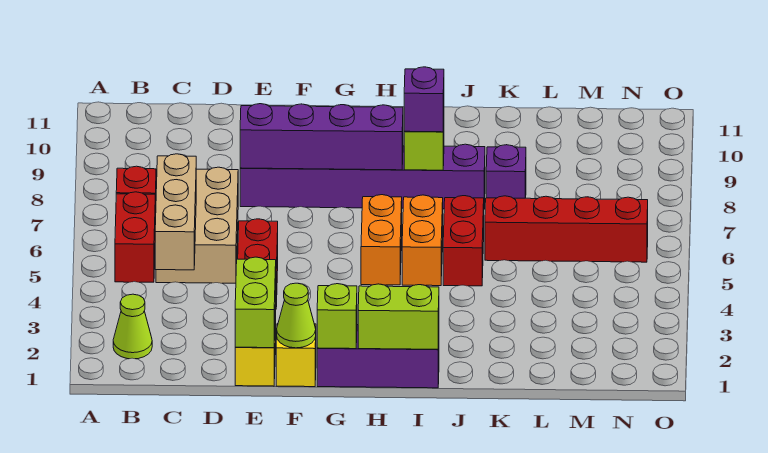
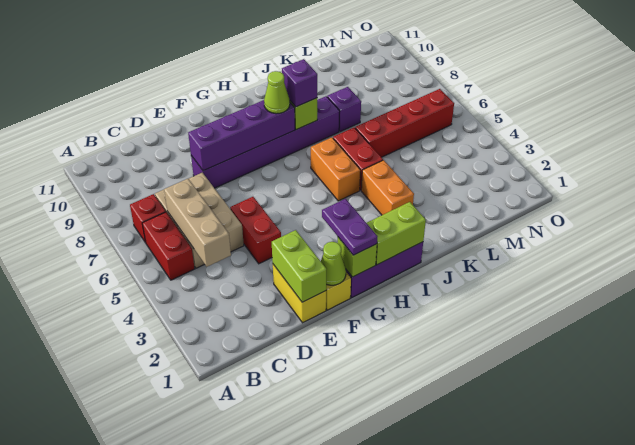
lime 1x1 cone [113,294,152,359] -> lime 1x1 cone moved to [264,71,290,114]
none -> purple 1x2 plate [322,199,378,255]
orange 1x2 brick [361,195,402,285] -> orange 1x2 brick moved to [361,160,414,215]

